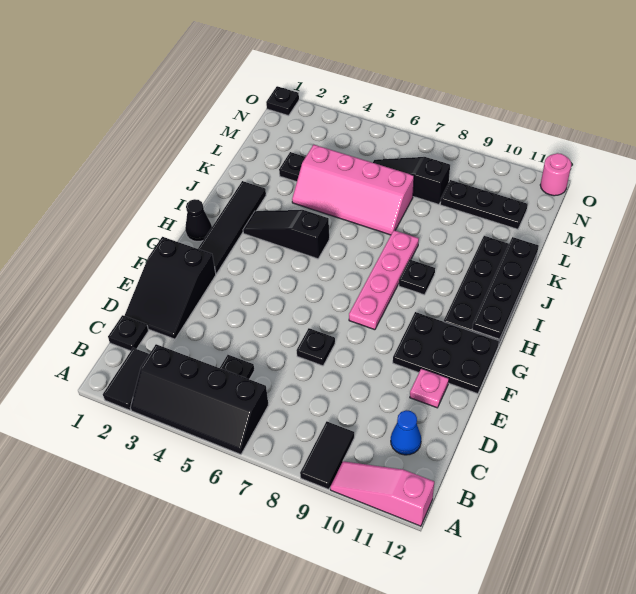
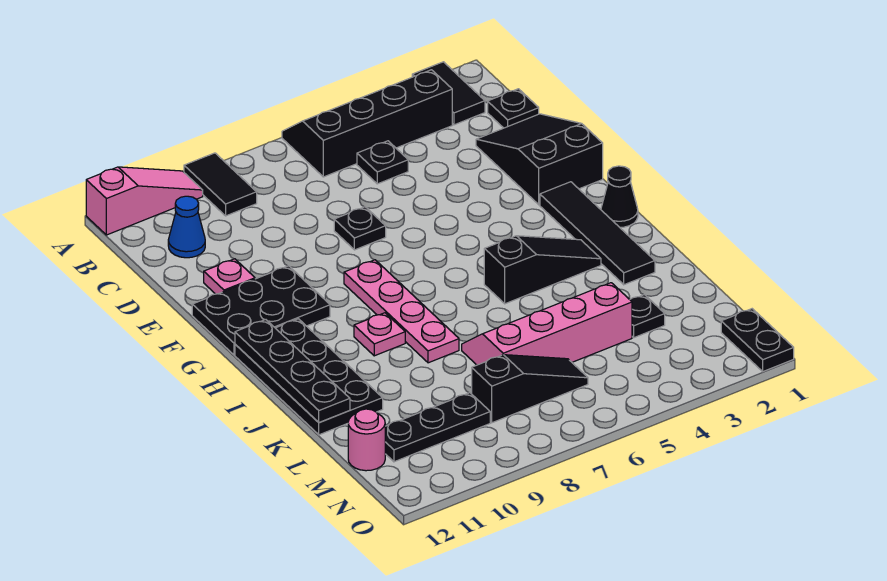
black 1x1 plate [399,260,435,295] -> pink 1x1 plate [354,313,405,356]
black 1x1 plate [266,86,299,116] -> black 1x2 plate [721,309,794,371]
pink 1x1 round brick [540,153,571,196] -> pink 1x1 round brick moved to [348,409,385,471]

